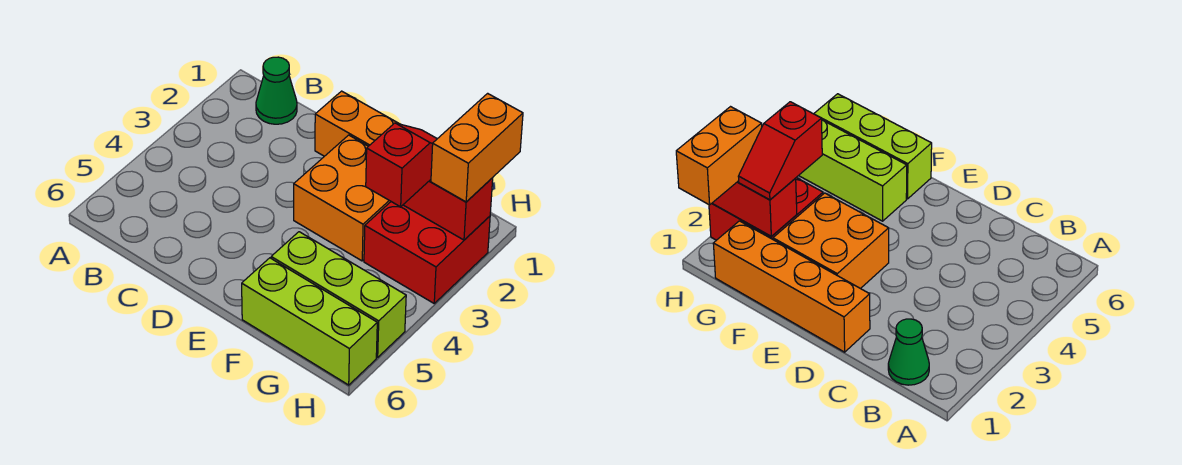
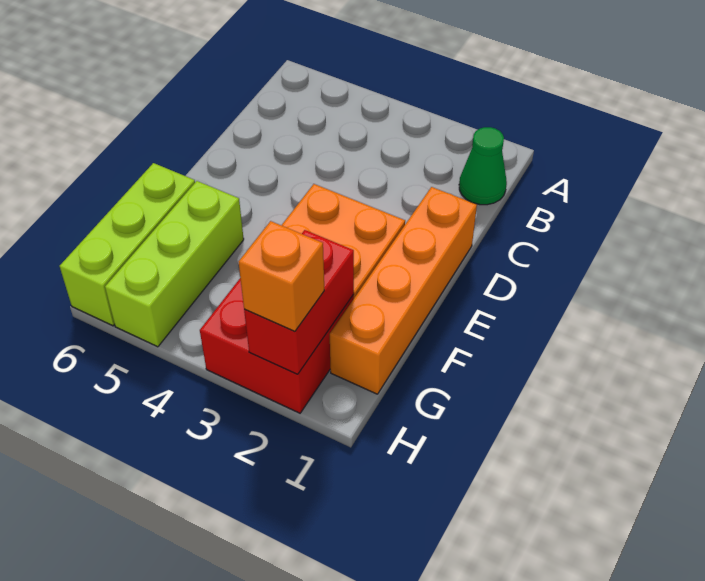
red 1x2 slope [366,123,437,207] -> none
orange 1x2 brick [431,93,523,202] -> orange 1x1 brick [239,221,324,332]

